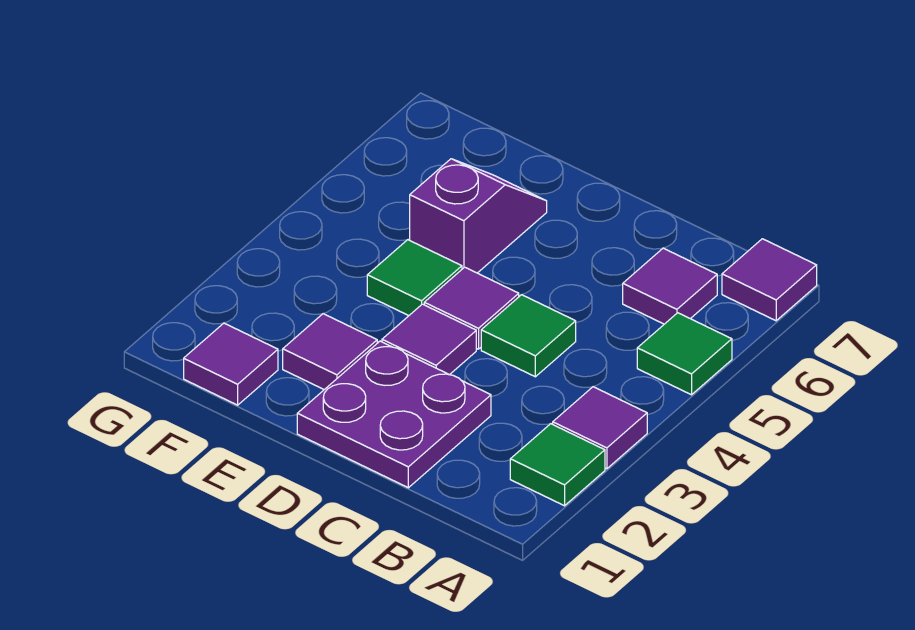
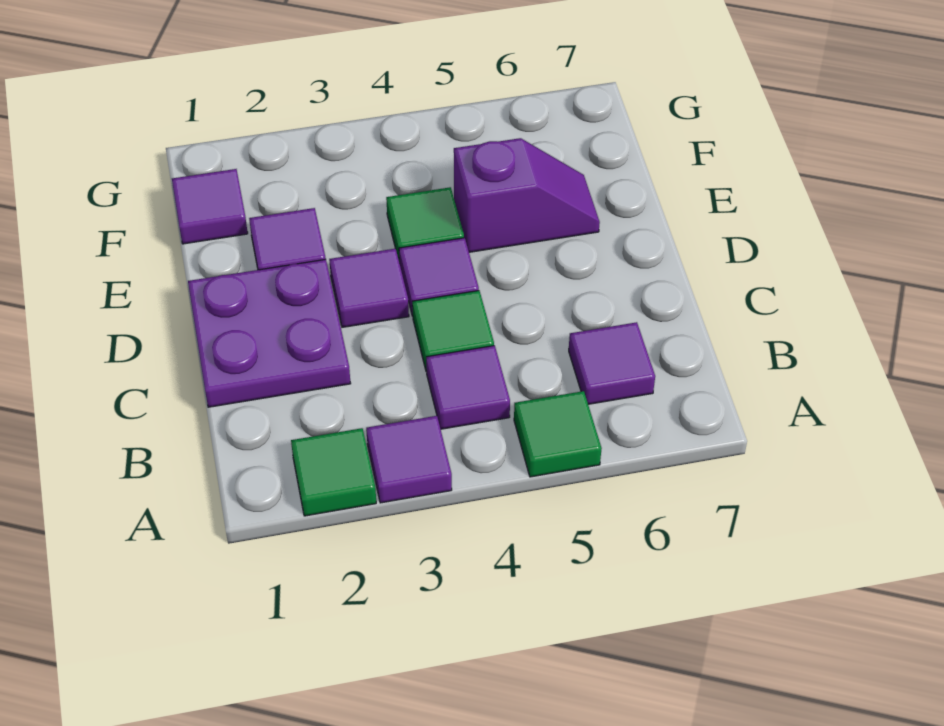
purple 1x1 tile [722,239,817,321] -> purple 1x1 tile moved to [426,346,510,429]

